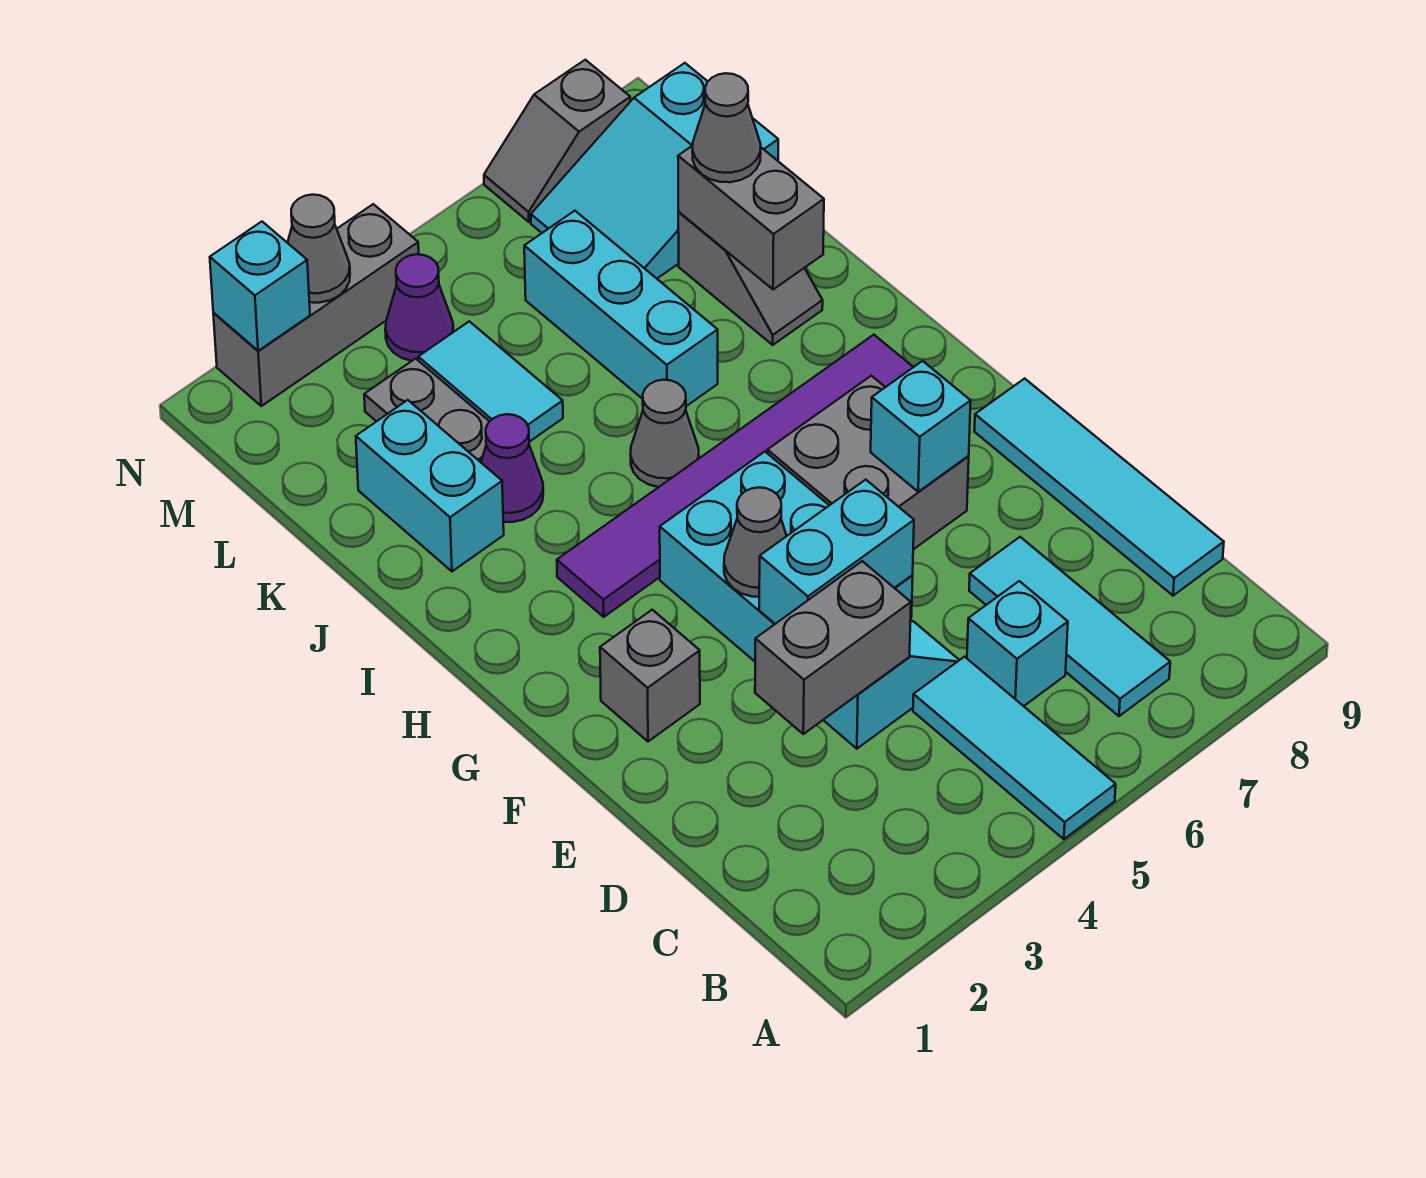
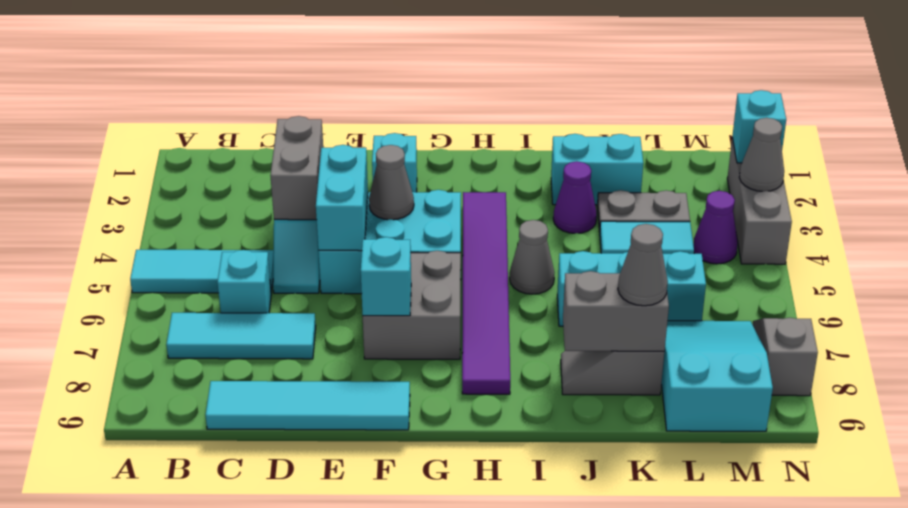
grey 1x1 brick [600,610,700,742] -> cyan 1x1 brick [372,133,417,192]

